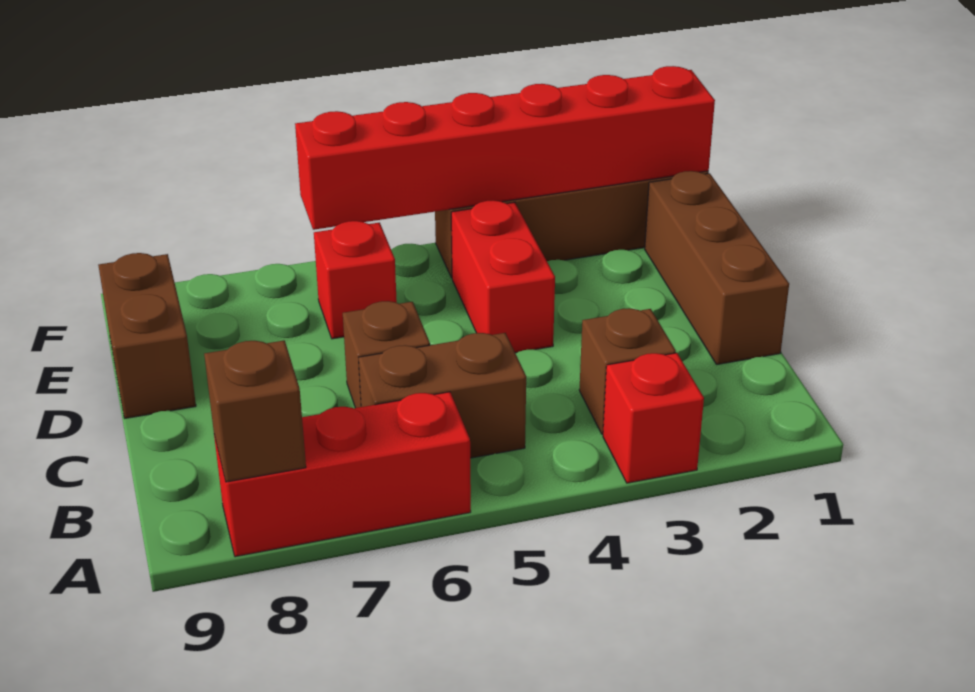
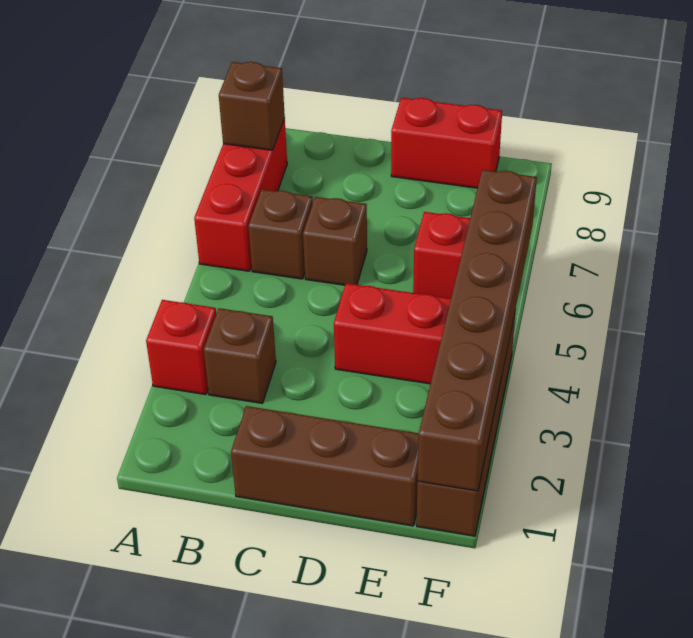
brown 1x2 brick [359,333,526,458] -> brown 1x1 brick [248,189,313,279]
brown 1x2 brick [98,253,196,418] -> red 1x2 brick [391,98,502,188]
red 1x6 brick [295,66,715,230] -> brown 1x6 brick [418,170,537,491]

